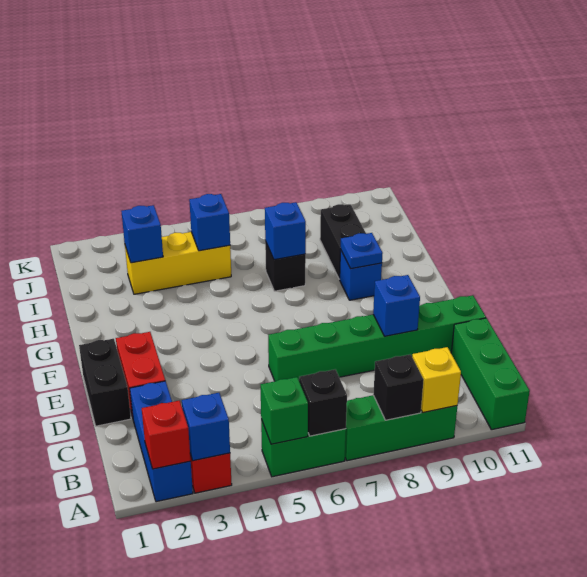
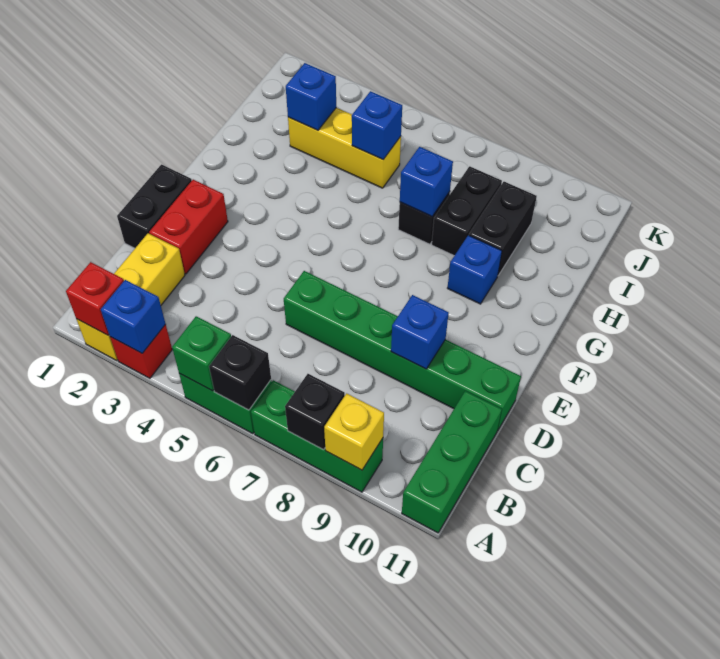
blue 1x3 brick [130,381,193,502] -> yellow 1x3 brick [77,233,185,360]
blue 1x1 plate [341,233,383,269] -> none
none -> black 1x2 brick [432,166,502,256]

